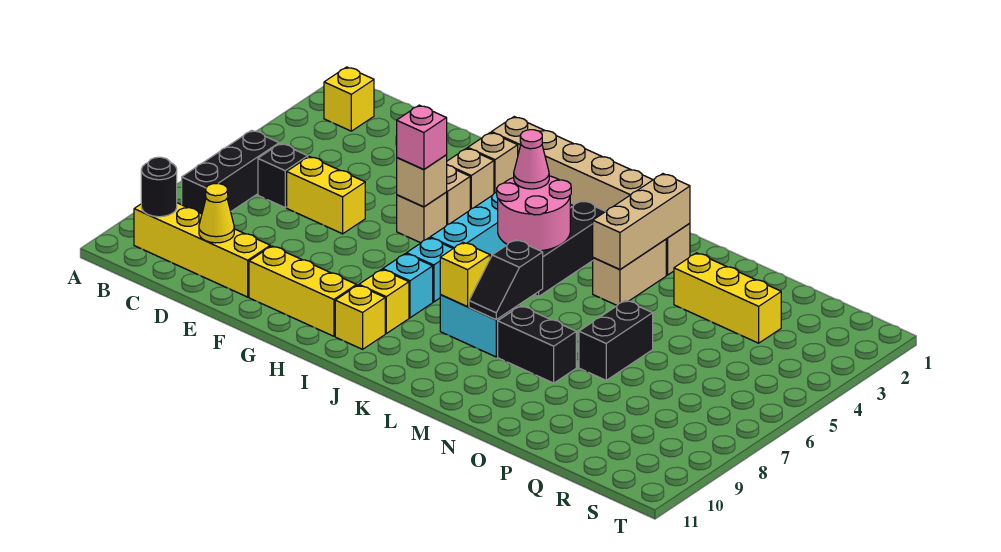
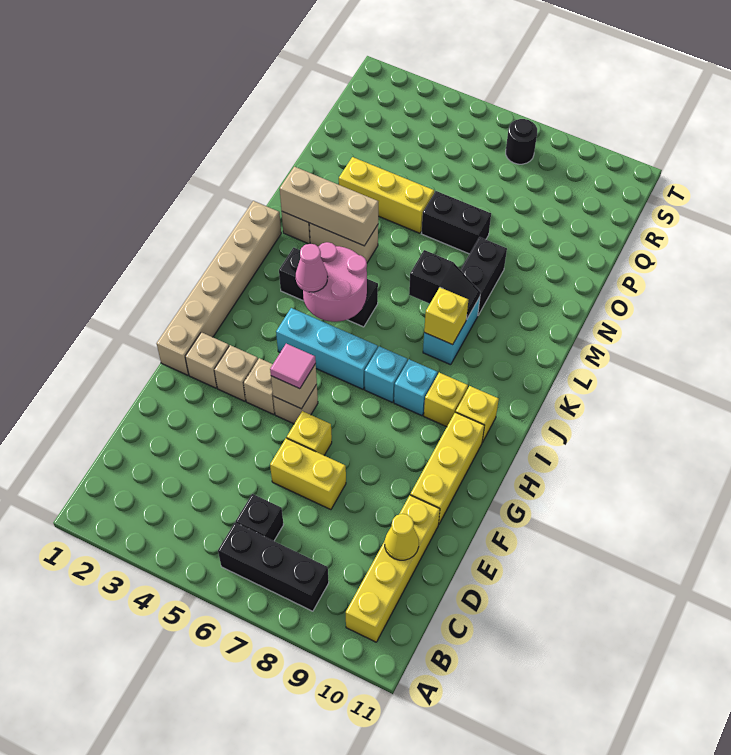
yellow 1x1 brick [324,67,374,131] -> yellow 1x1 brick moved to [287,411,332,455]
black 1x1 round brick [141,157,177,217] -> black 1x1 round brick moved to [506,119,537,164]
yellow 1x2 brick [287,157,365,234] -> yellow 1x2 brick turned to [270,438,346,510]
pink 1x1 brick [397,105,447,170] -> pink 1x1 tile [270,344,316,389]
yellow 1x3 brick [674,253,781,343] -> yellow 1x3 brick turned to [339,157,434,233]

